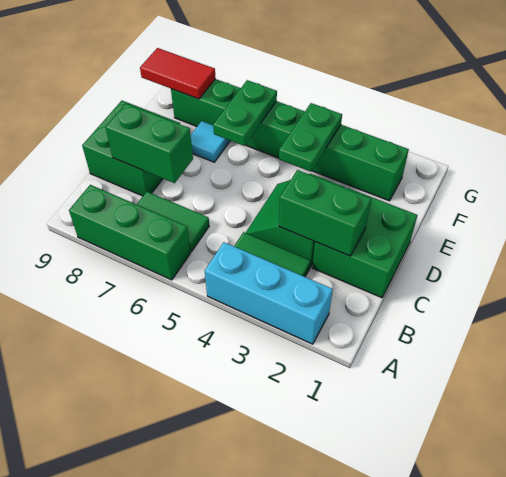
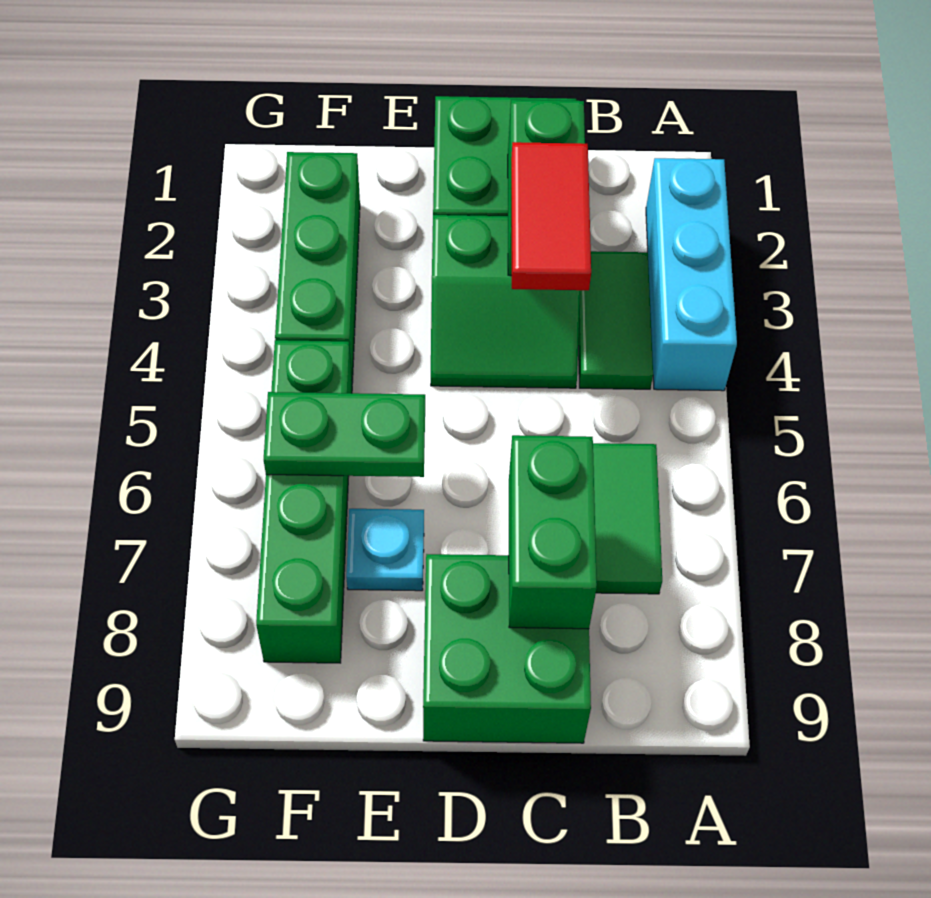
green 1x3 brick [69,185,191,280] -> none
green 1x2 plate [279,103,342,172] -> none
cyan 1x1 tile [191,121,230,162] -> cyan 1x1 plate [346,509,424,591]
red 1x2 tile [140,48,216,99] -> red 1x2 tile moved to [511,142,591,290]

